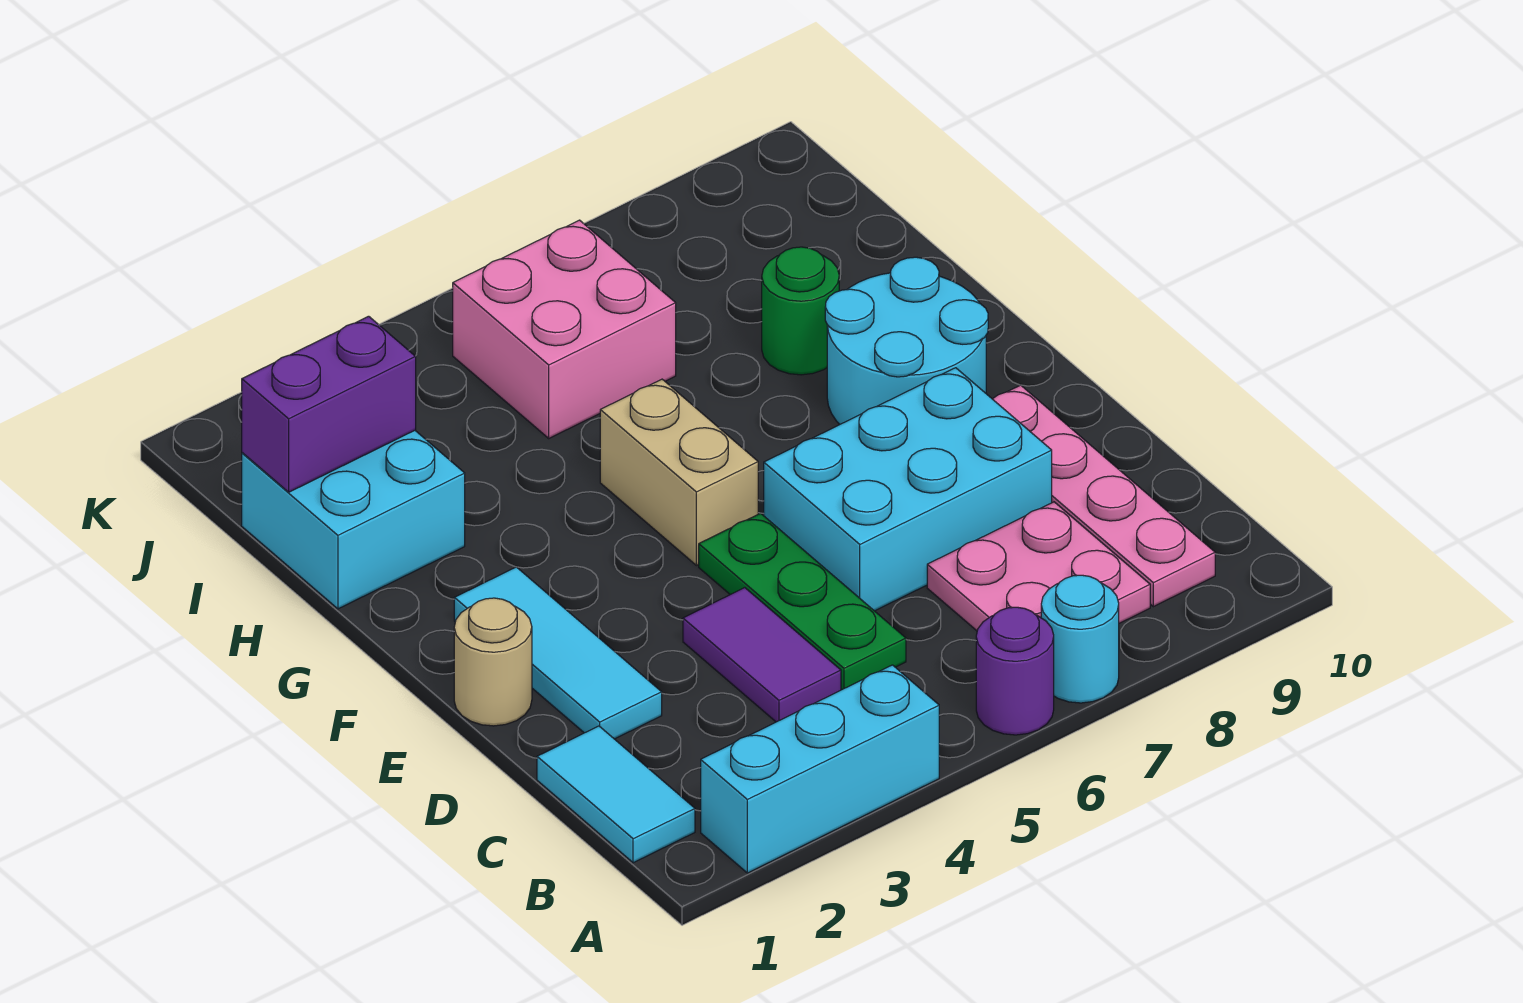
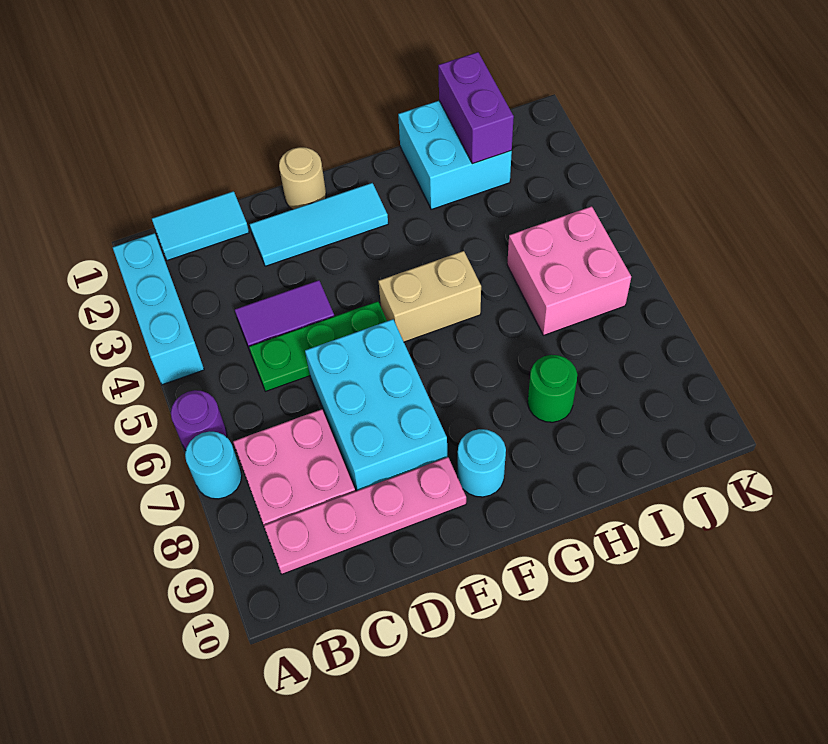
cyan 2x2 round brick [825,257,988,424] -> cyan 1x1 round brick [458,429,506,497]

